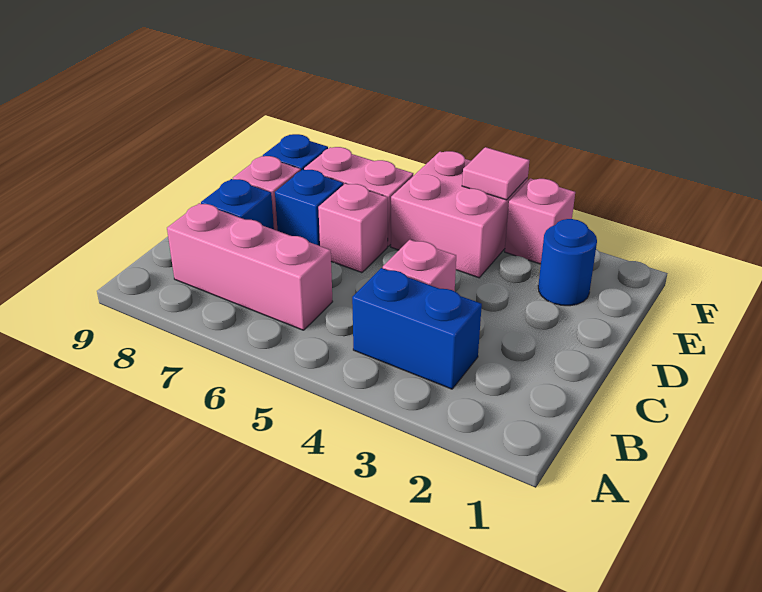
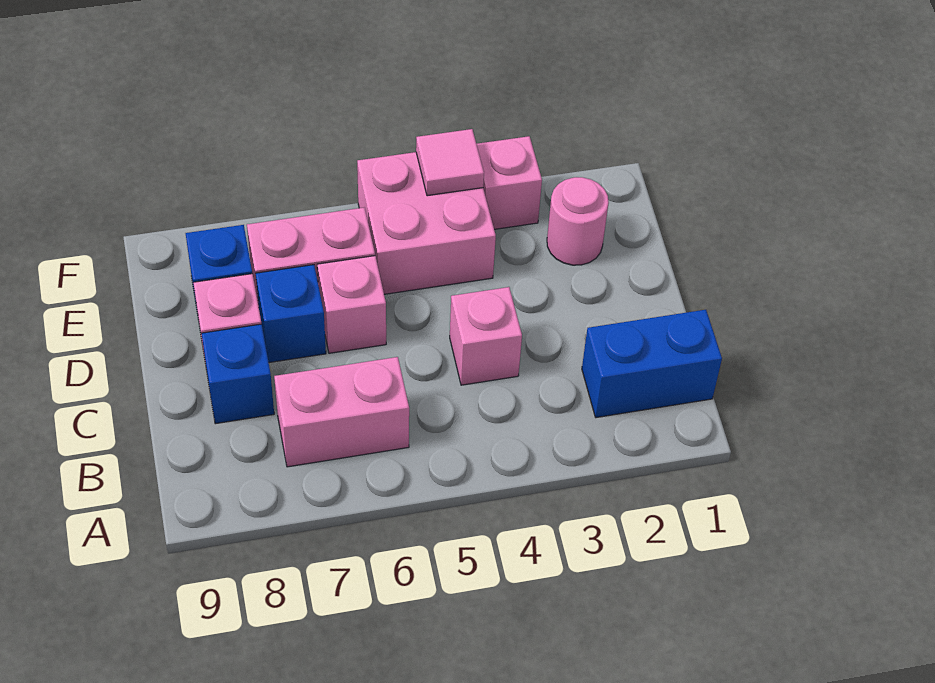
blue 1x2 brick [352,268,482,389] -> blue 1x2 brick moved to [582,310,722,418]
pink 1x3 brick [167,203,333,330] -> pink 1x2 brick [274,357,409,467]
blue 1x1 round brick [538,219,597,306] -> pink 1x1 round brick [547,177,609,265]

